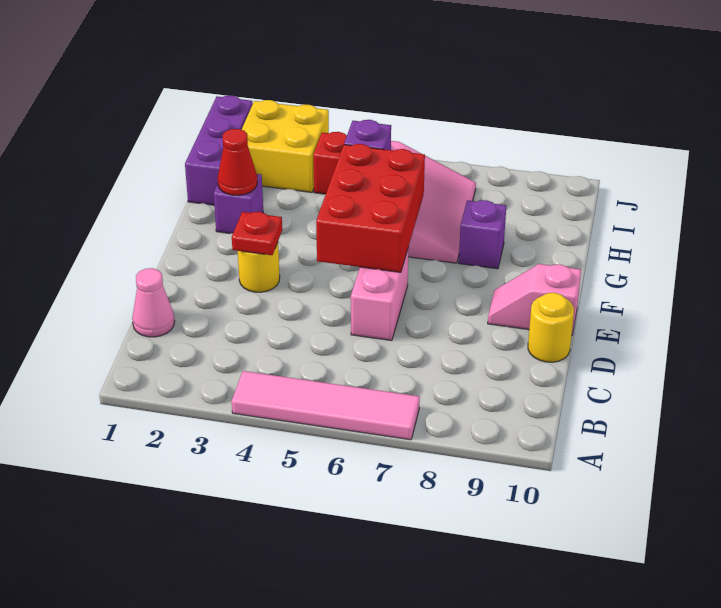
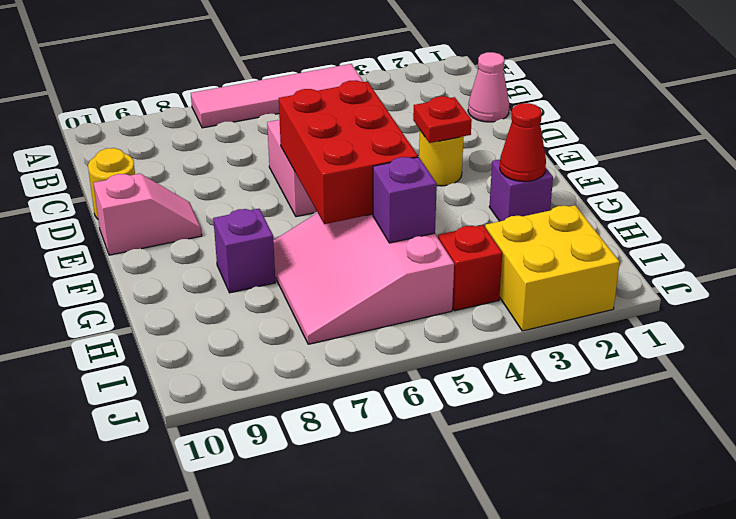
purple 1x3 brick [185,95,253,205] -> none

